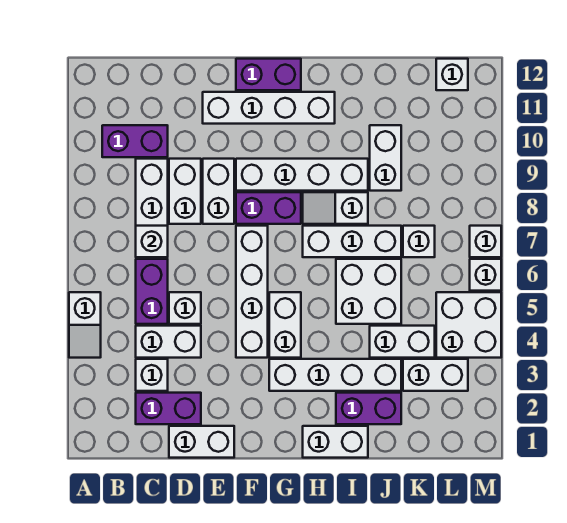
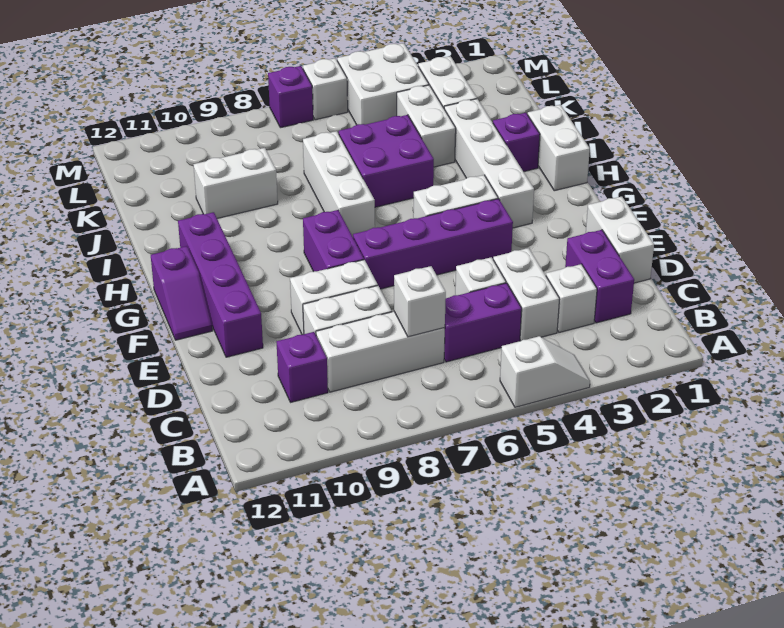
purple 1x2 brick [102,125,168,157] -> purple 1x1 brick [276,332,328,402]
white 1x4 brick [203,92,335,124] -> purple 1x4 brick [178,212,263,357]
white 1x4 brick [236,226,268,358] -> purple 1x4 brick [353,199,513,289]
white 1x4 brick [236,159,368,191] -> none
purple 1x2 brick [236,59,301,90] -> purple 1x2 slope [151,246,212,340]
white 1x2 slope [303,192,368,224] -> none
purple 1x2 brick [336,393,401,424] -> purple 1x1 brick [493,113,540,172]
white 2x2 brick [336,259,401,324] -> purple 2x2 brick [339,115,434,207]
white 1x1 brick [403,226,435,257] -> none
white 1x1 brick [436,59,468,90] -> none
white 1x1 brick [470,226,501,257] -> purple 1x1 brick [268,66,313,128]

